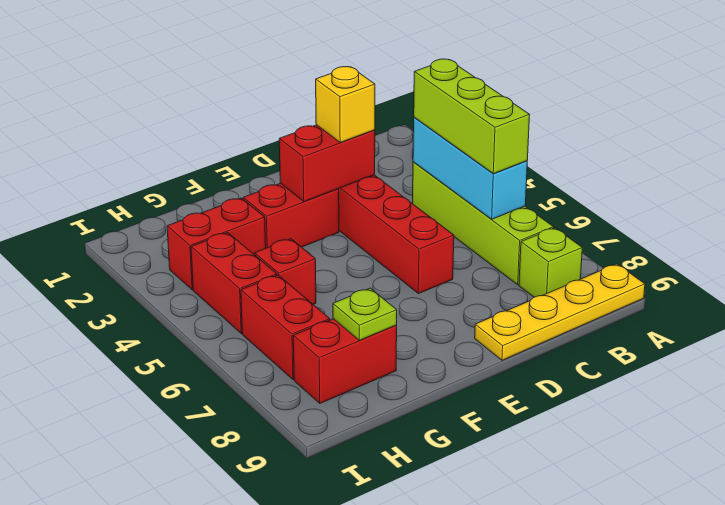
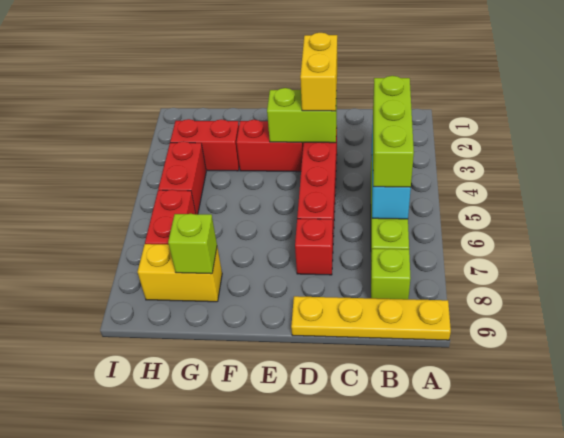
red 1x2 brick [279,125,375,201] -> lime 1x2 brick [267,88,337,143]
yellow 1x1 brick [316,67,375,142] -> yellow 1x2 brick [300,33,338,111]
red 1x1 brick [255,239,316,304] -> red 1x1 brick moved to [295,219,333,275]
red 1x2 brick [293,319,397,403] -> yellow 1x2 brick [138,244,222,302]
lime 1x1 plate [333,288,397,340] -> lime 1x1 brick [168,214,217,274]

